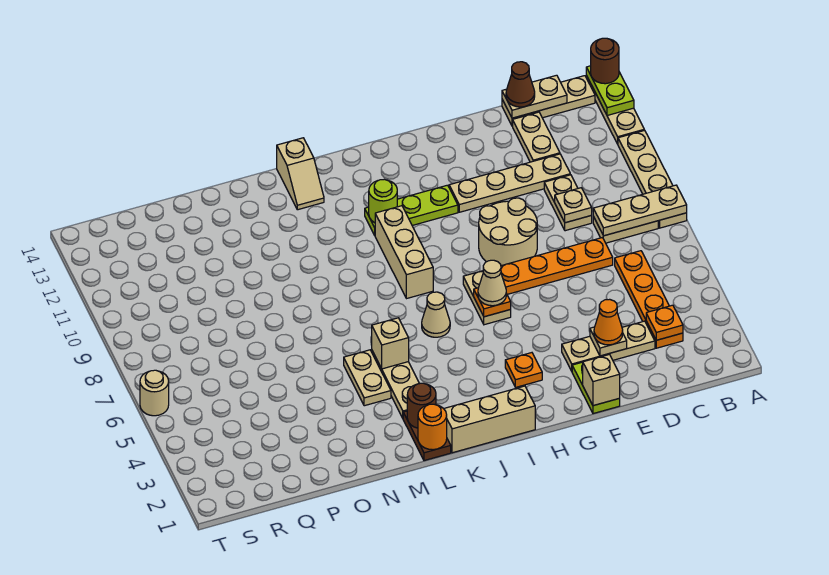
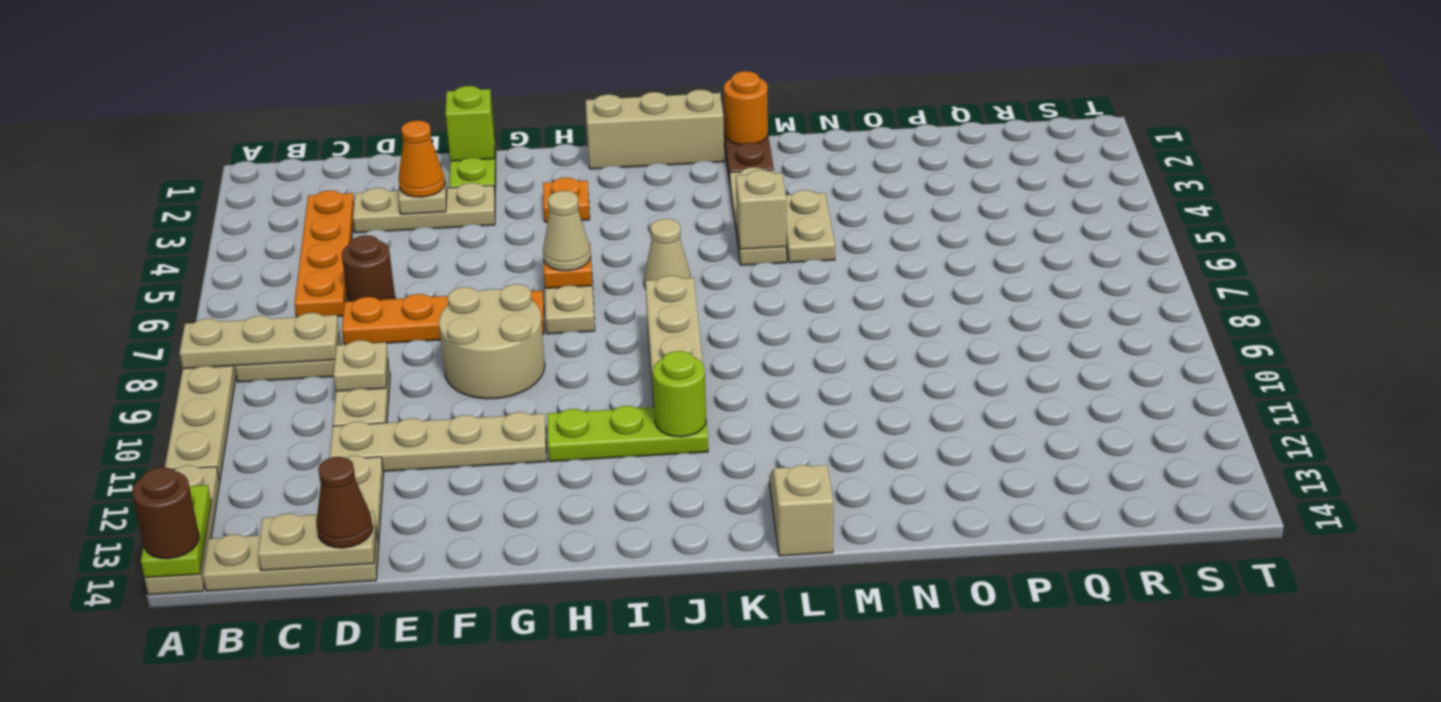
orange 1x1 plate [646,305,683,340] -> none
tan 1x1 brick [583,354,620,406] -> lime 1x1 brick [445,86,495,161]
brown 1x1 round brick [407,383,436,428] -> brown 1x1 round brick moved to [342,235,395,302]
tan 1x1 round brick [140,370,169,416] -> none

